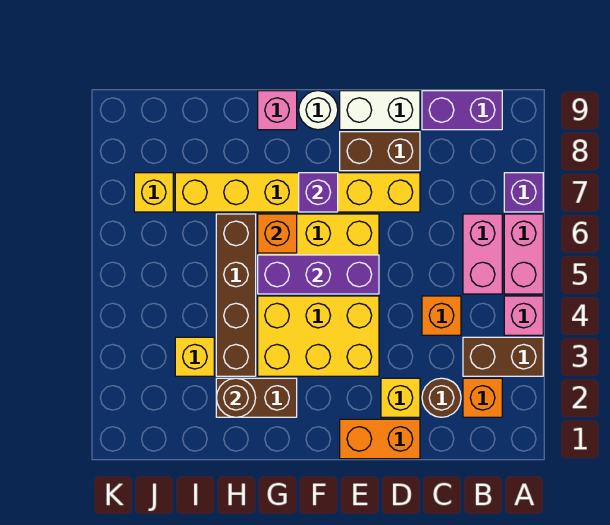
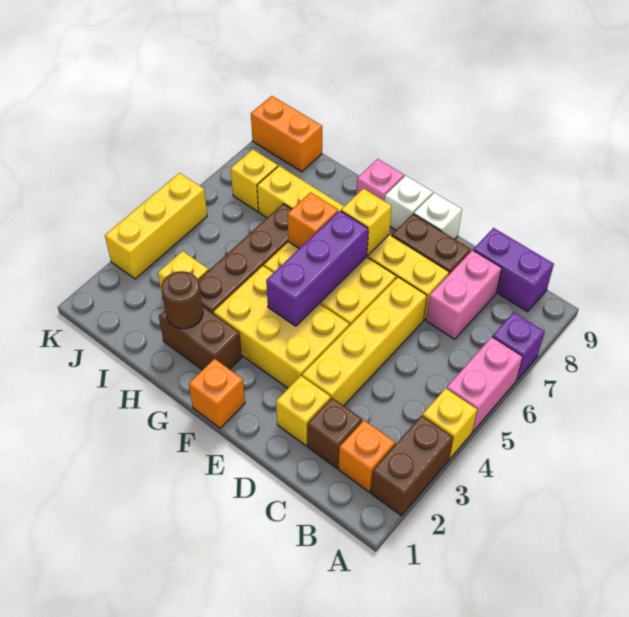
brown 1x2 brick [463,337,543,376] -> brown 1x2 brick turned to [370,415,453,516]
pink 1x1 brick [504,296,543,335] -> yellow 1x1 brick [423,388,477,459]
pink 1x2 brick [463,214,502,294] -> pink 1x2 brick moved to [426,250,502,339]
brown 1x1 round brick [422,378,461,417] -> brown 1x1 brick [307,398,362,468]
orange 1x1 brick [422,296,461,335] -> orange 1x1 brick moved to [189,359,245,428]
orange 1x2 brick [340,419,420,459] -> orange 1x2 brick moved to [251,96,322,172]
none -> yellow 1x4 brick [302,277,427,406]
white 1x2 brick [340,91,420,130] -> white 1x1 brick [414,193,462,239]
purple 1x3 brick [258,255,379,294] -> purple 1x3 brick turned to [266,211,368,326]
purple 1x1 brick [299,173,338,212] -> yellow 1x1 brick [341,189,392,255]
white 1x1 round brick [299,91,338,130] -> white 1x1 brick [385,176,433,230]
none -> yellow 1x3 brick [105,173,207,279]

